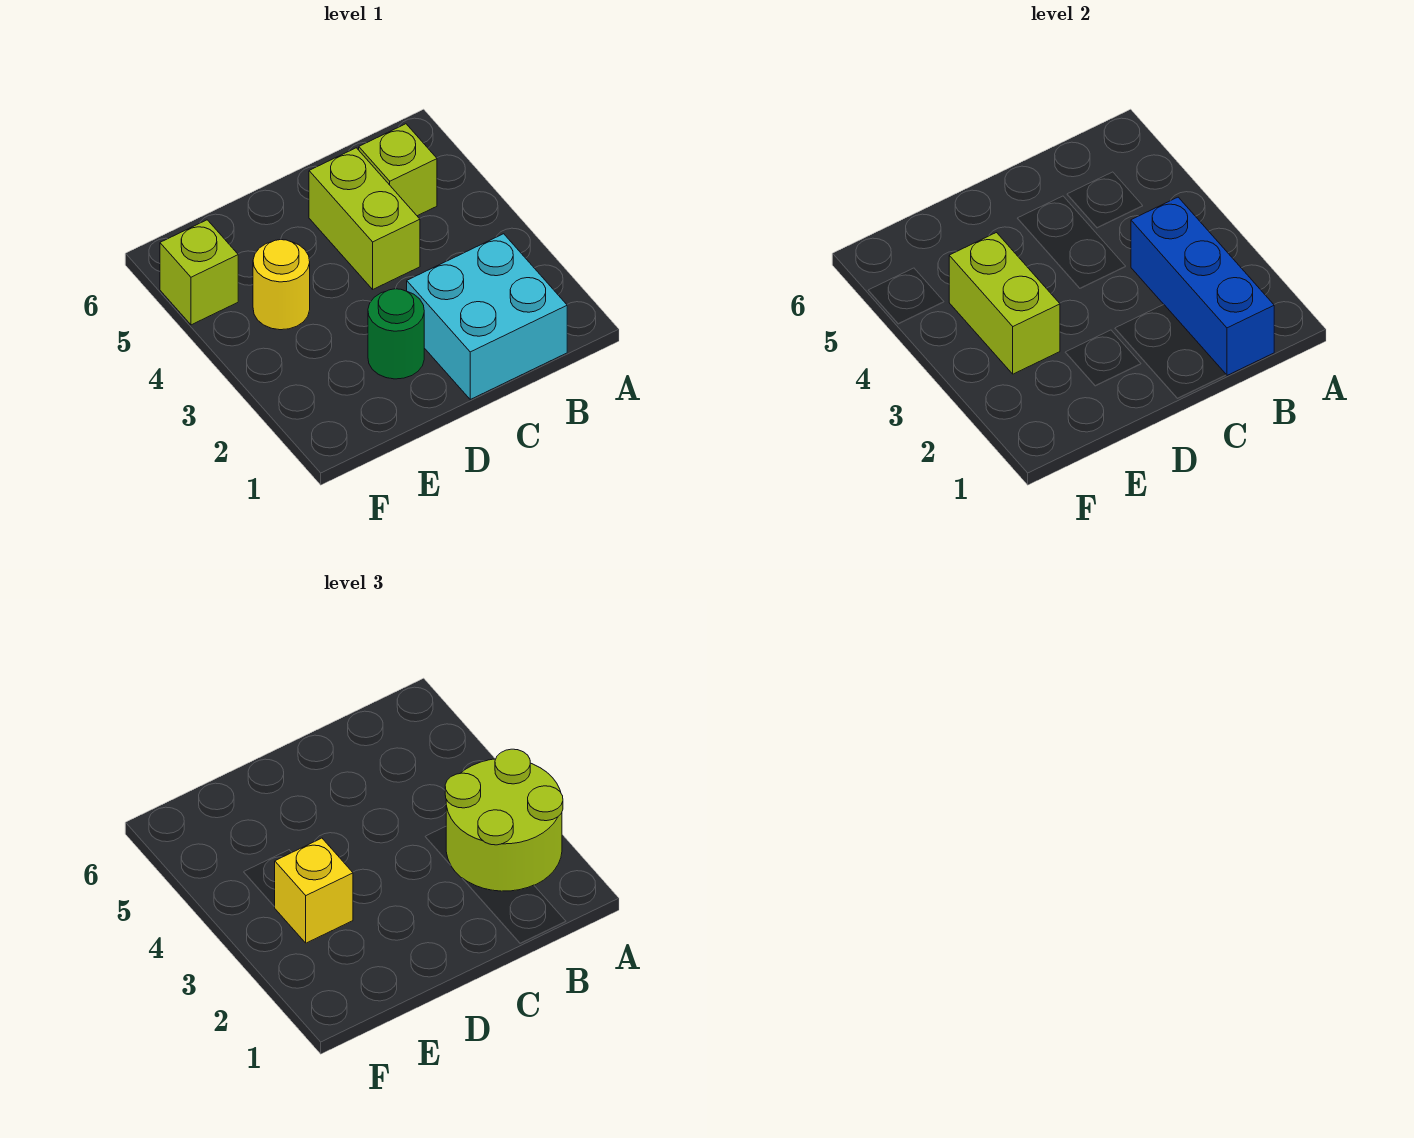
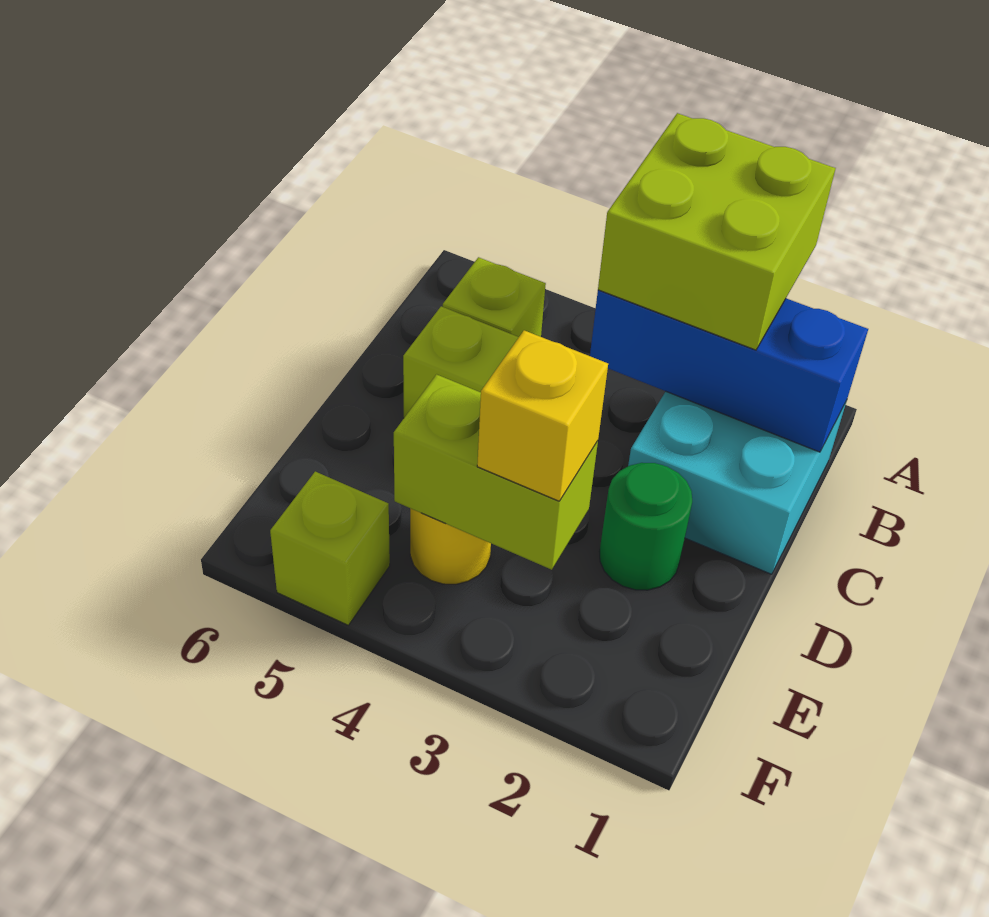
lime 2x2 round brick [445,749,563,891] -> lime 2x2 brick [598,113,836,350]

